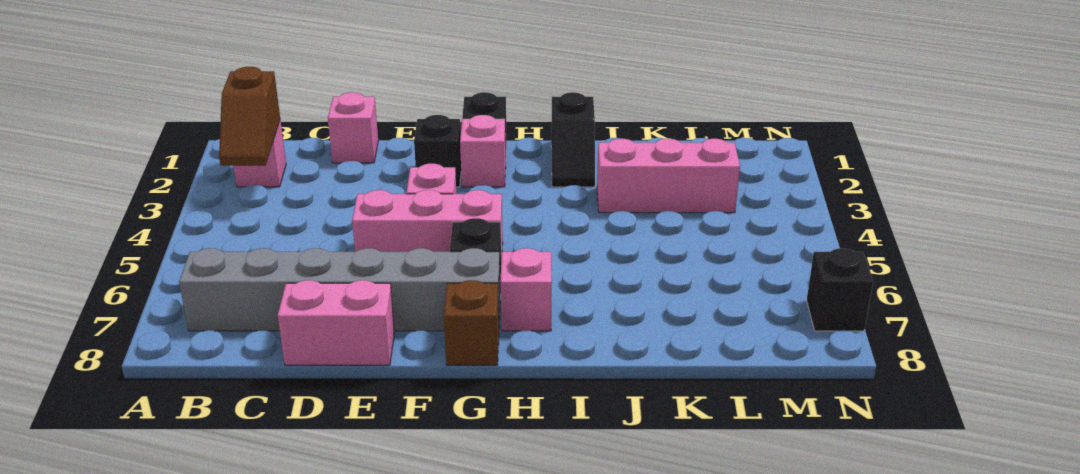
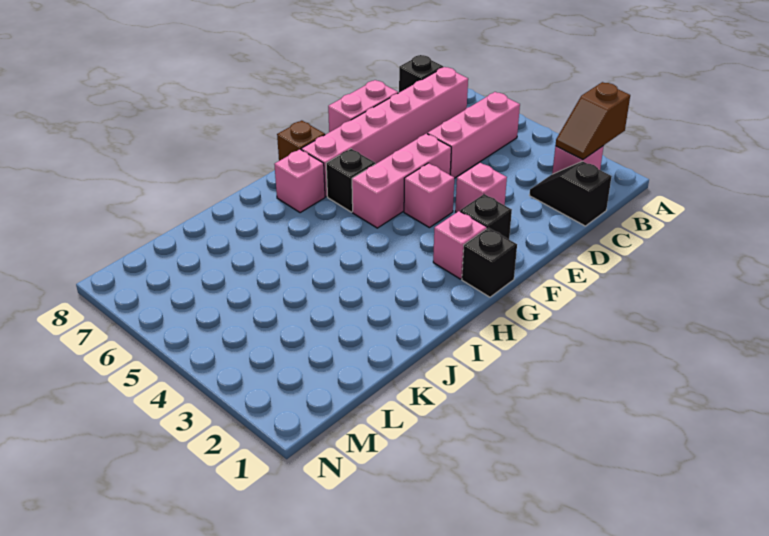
brown 1x2 slope [219,67,280,166] -> brown 1x2 slope turned to [556,82,630,160]
grey 1x6 brick [179,248,500,331] -> pink 1x6 brick [301,67,468,197]
pink 1x1 brick [328,92,378,163] -> pink 1x1 brick moved to [455,163,507,213]
black 1x2 slope [551,92,595,187] -> black 1x2 slope moved to [529,161,612,226]
pink 1x3 brick [597,139,740,213] -> pink 1x3 brick moved to [427,92,520,178]
black 1x1 brick [807,248,873,331] -> black 1x1 brick moved to [399,55,443,92]

